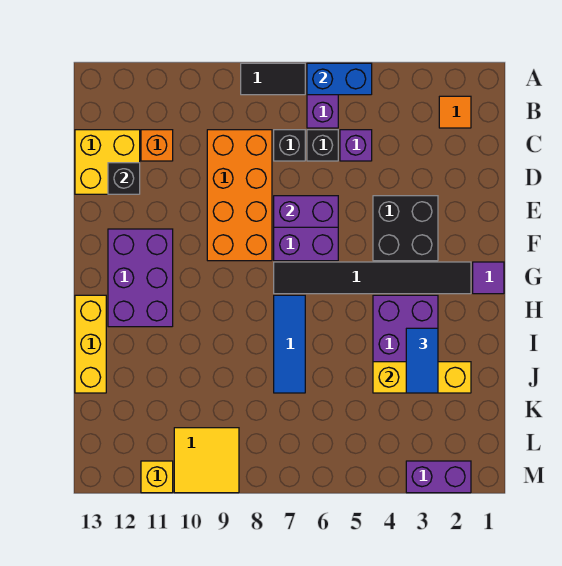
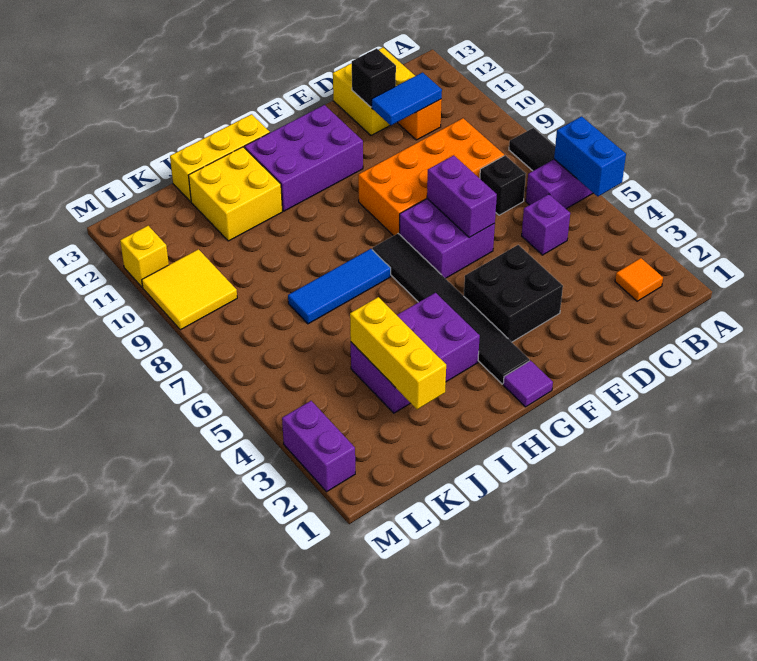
black 1x1 brick [307,130,338,161] -> none
blue 1x2 tile [406,328,438,393] -> blue 1x2 tile moved to [372,73,442,125]
none -> yellow 2x2 brick [189,147,282,241]

